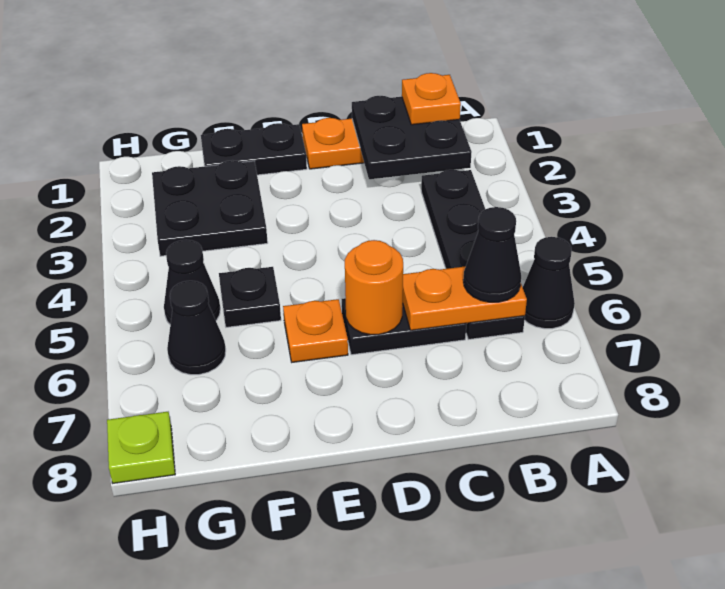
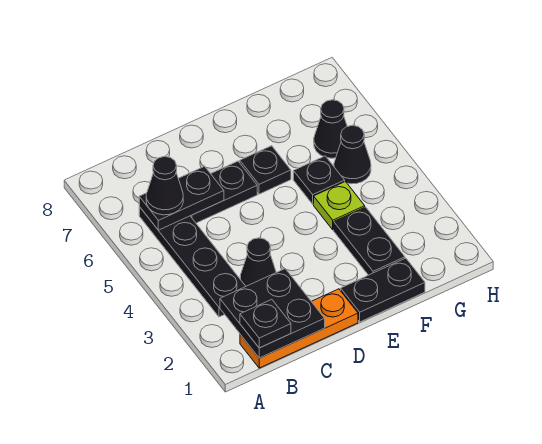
black 1x1 cone [523,237,575,329] -> black 1x1 cone moved to [240,238,276,286]
orange 1x1 plate [402,73,461,125] -> black 1x1 plate [240,299,291,348]
orange 1x2 plate [403,266,527,330] -> black 1x2 plate [139,166,224,230]
orange 1x1 round brick [345,240,403,335] -> none
orange 1x1 plate [283,299,348,362] -> black 1x1 plate [240,146,291,194]
black 2x2 plate [152,160,268,256] -> black 1x2 plate [334,207,405,275]
lime 1x1 plate [107,412,175,483] -> lime 1x1 plate moved to [314,182,365,230]

